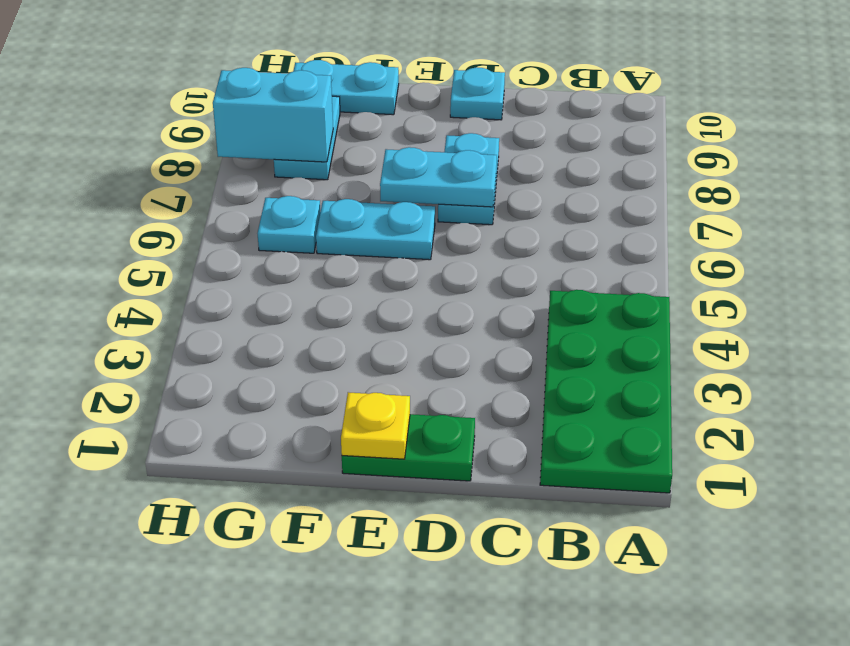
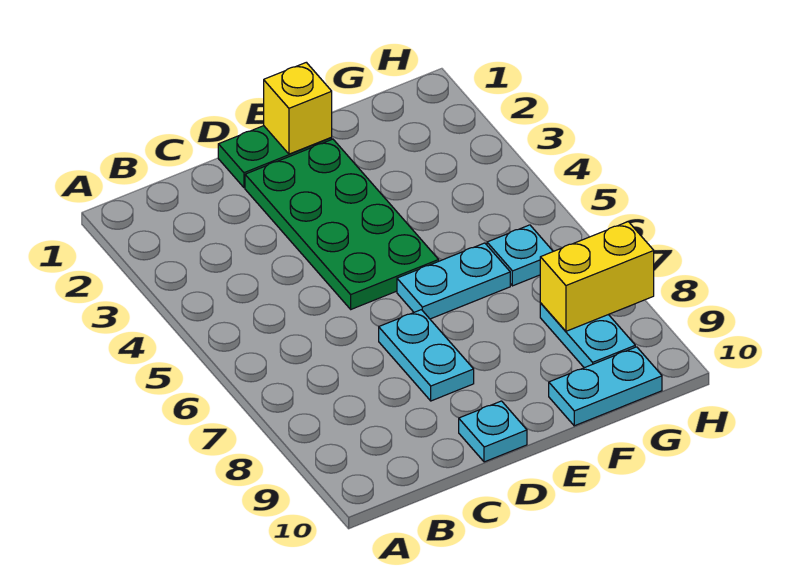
green 2x4 plate [540,290,672,493] -> green 2x4 plate moved to [245,139,439,309]
cyan 1x2 plate [380,147,497,207] -> none
yellow 1x1 plate [341,392,410,459] -> yellow 1x1 brick [264,62,332,154]
cyan 1x2 brick [213,68,333,162] -> yellow 1x2 brick [540,222,654,331]

